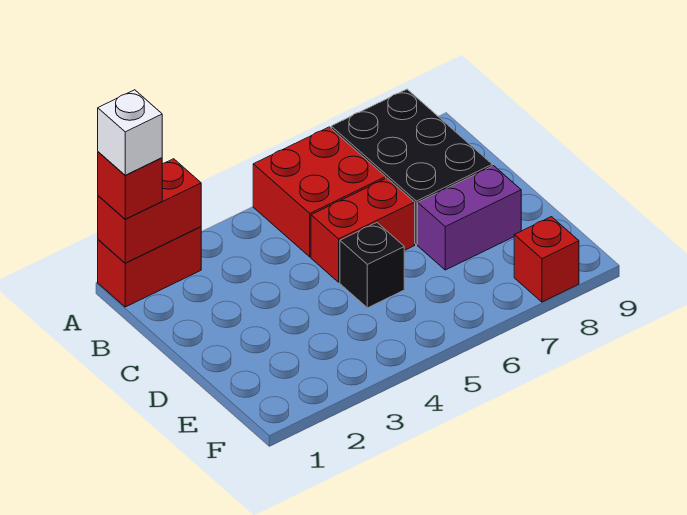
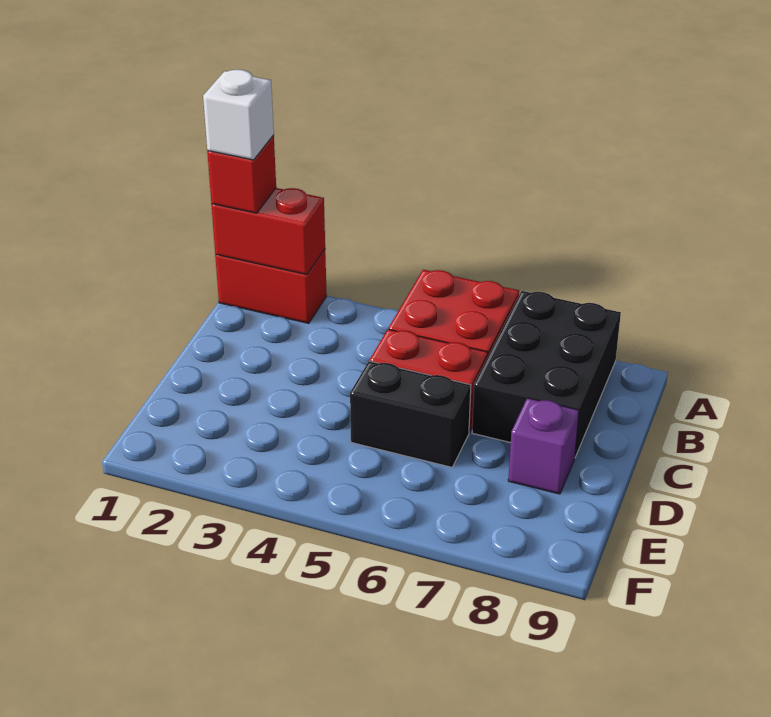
black 1x1 brick [340,223,404,308] -> black 1x2 brick [350,361,471,467]
purple 1x2 brick [418,166,521,270] -> purple 1x1 brick [508,398,579,494]
red 1x1 brick [514,217,579,302] -> none

